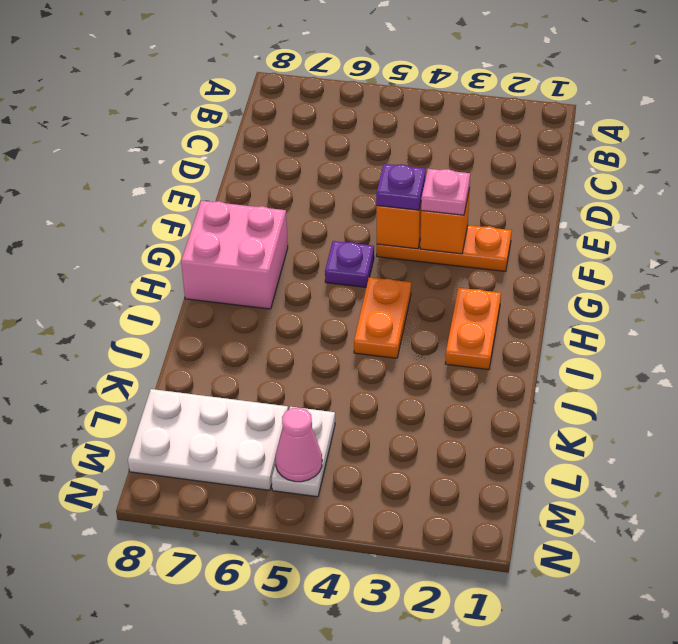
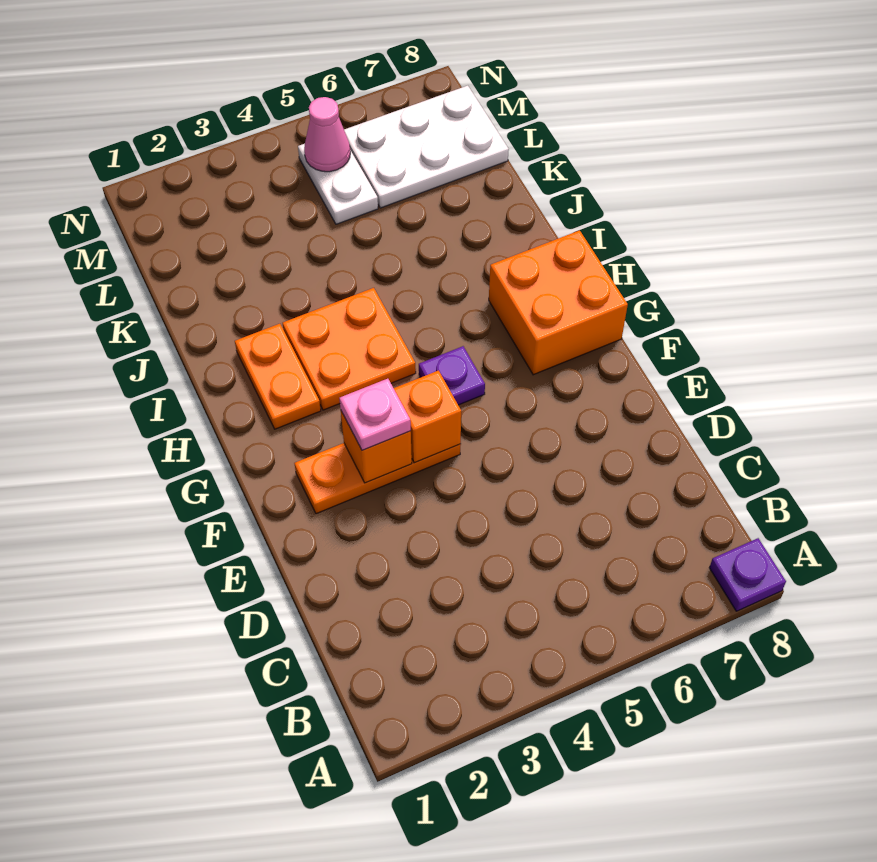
purple 1x1 plate [376,164,426,210] -> purple 1x1 plate moved to [709,538,786,611]
pink 2x2 brick [181,201,288,309] -> orange 2x2 brick [489,230,628,375]
orange 1x2 plate [354,277,411,358] -> orange 2x2 plate [283,288,416,410]

